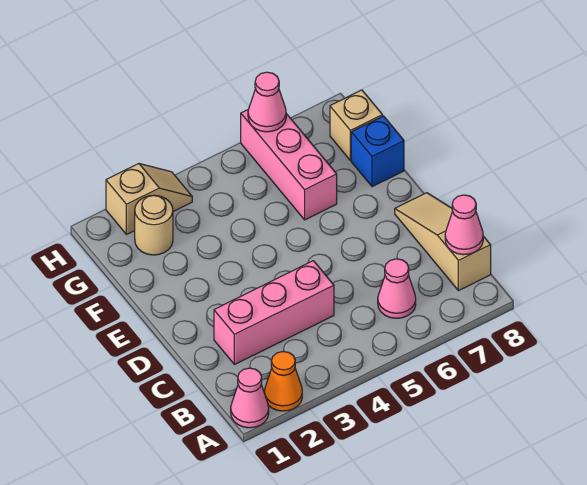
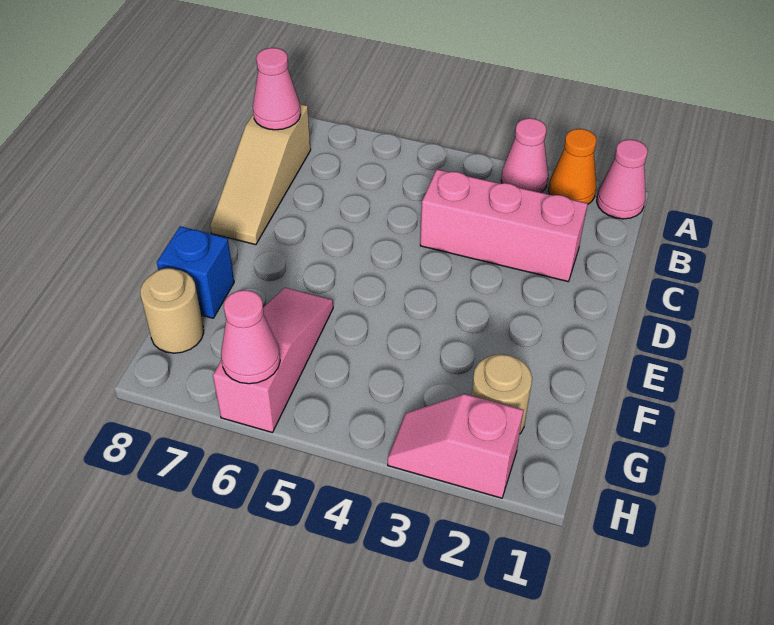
pink 1x1 cone [378,259,416,318] -> pink 1x1 cone moved to [501,118,548,193]
pink 1x3 brick [241,109,337,220] -> pink 1x3 slope [213,288,333,433]
tan 1x1 brick [330,90,383,161] -> tan 1x1 round brick [140,268,204,353]
tan 1x2 slope [106,164,192,235] -> pink 1x2 slope [388,394,523,498]

